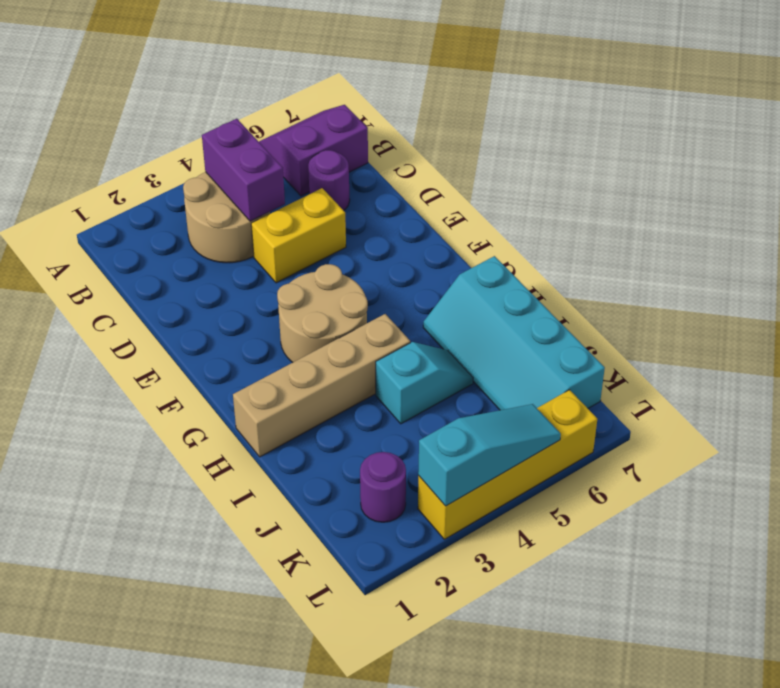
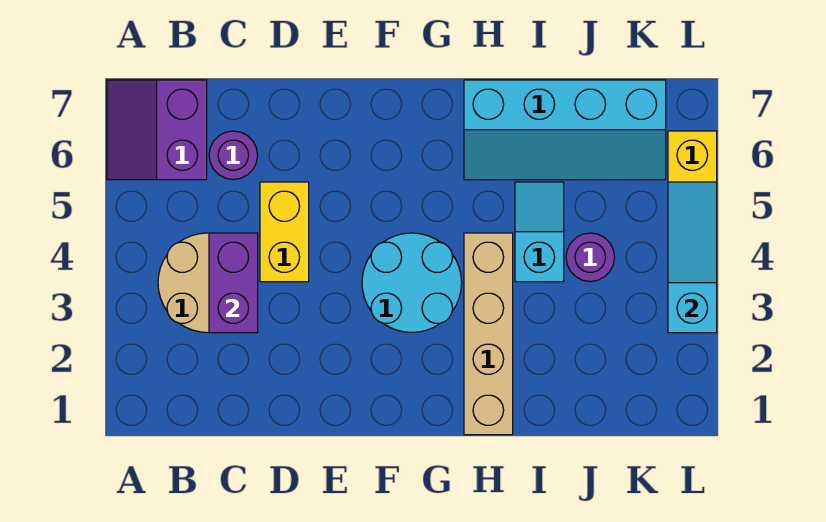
purple 1x2 brick [202,119,285,221] -> purple 1x2 brick turned to [209,233,258,333]
tan 2x2 round brick [277,264,368,362] -> cyan 2x2 round brick [362,233,462,333]
purple 1x1 round brick [360,452,406,522] -> purple 1x1 round brick moved to [566,233,615,282]

